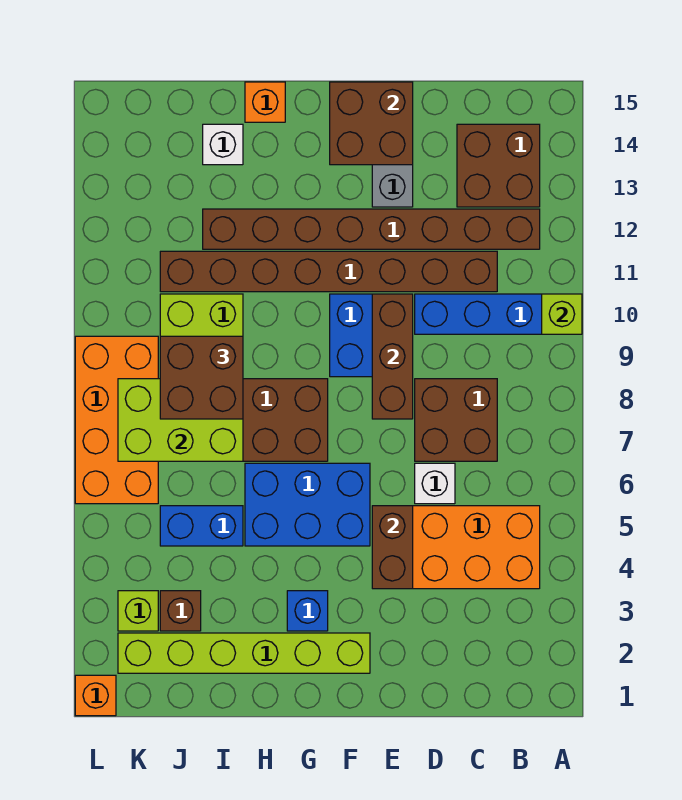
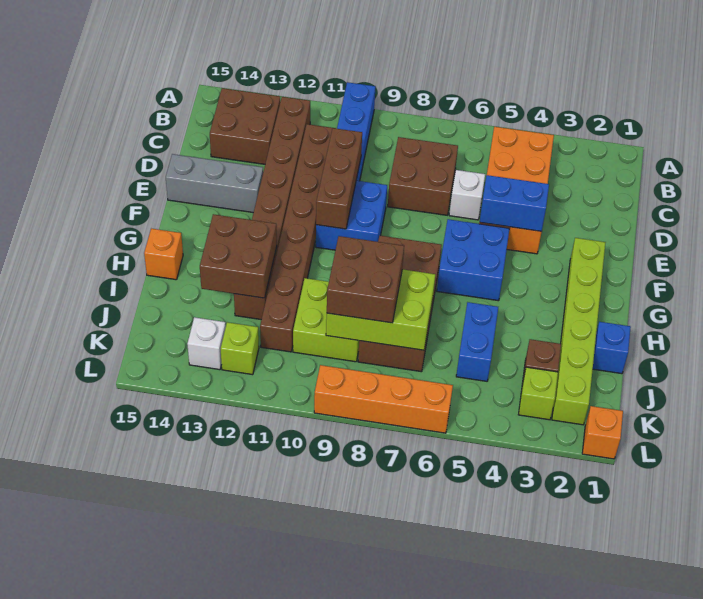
lime 1x1 brick [542,294,582,334] -> lime 1x1 brick moved to [221,322,259,375]
brown 1x2 brick [372,506,413,589] -> blue 1x2 brick [480,175,549,231]
brown 1x3 brick [372,294,413,419] -> brown 1x3 brick turned to [316,128,362,229]
brown 2x2 brick [330,82,413,165] -> brown 2x2 brick moved to [200,214,277,298]
blue 2x3 brick [245,463,370,546] -> blue 2x2 brick [437,219,509,301]
blue 1x1 brick [287,591,328,631] -> blue 1x1 brick moved to [593,322,631,374]
lime 2x3 brick [118,379,243,461] -> lime 2x3 brick turned to [326,269,435,350]
white 1x1 brick [203,124,243,165] -> white 1x1 brick moved to [187,317,226,370]
orange 2x4 brick [75,336,158,504] -> orange 1x4 brick [314,365,453,433]

